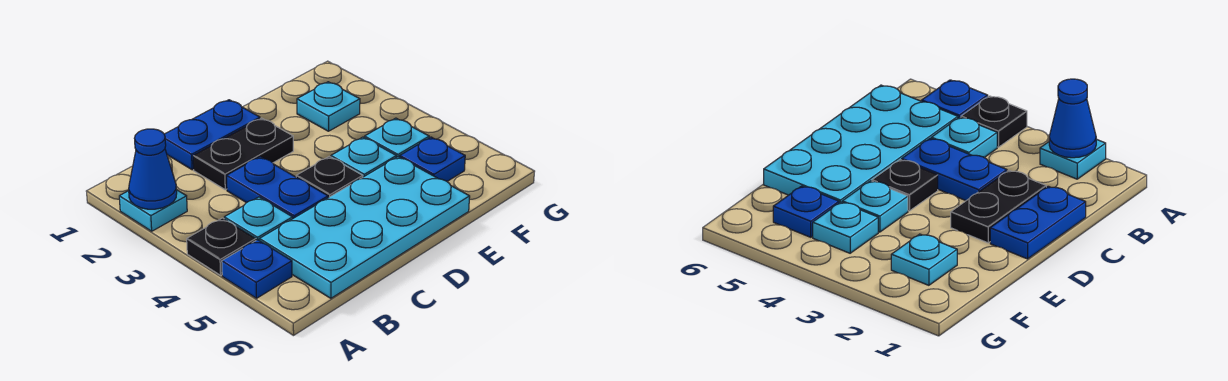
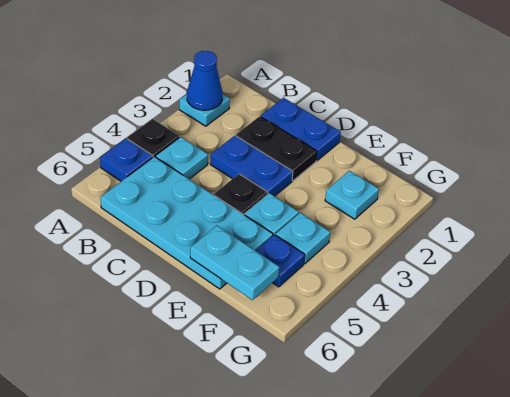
blue 1x2 plate [227,156,328,218] -> blue 1x2 plate turned to [210,136,293,196]
none -> cyan 1x2 plate [190,226,279,300]

